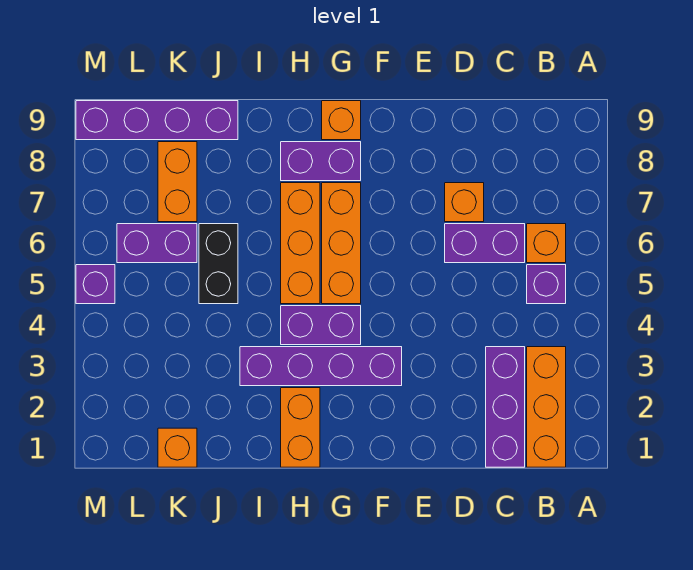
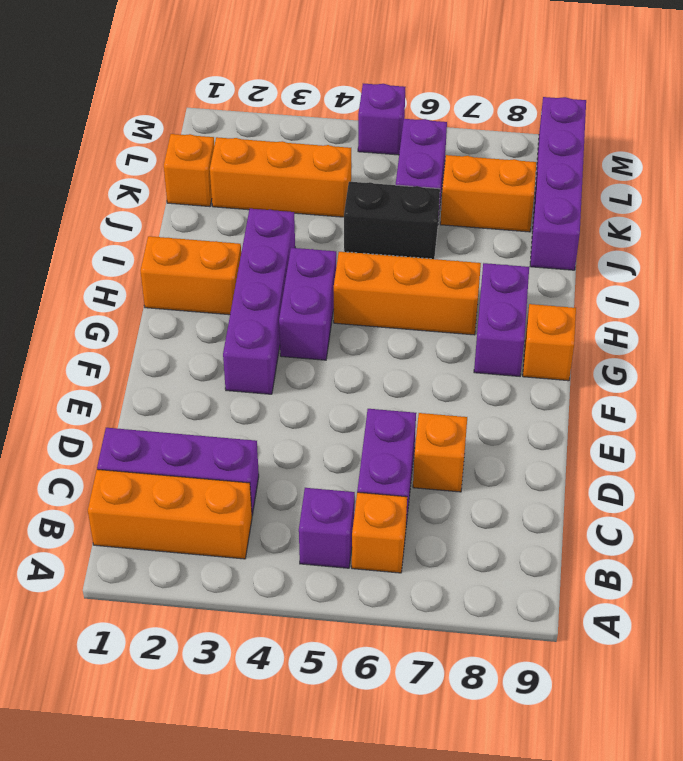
orange 1x3 brick [322,183,361,304] -> orange 1x3 brick moved to [210,137,351,217]

